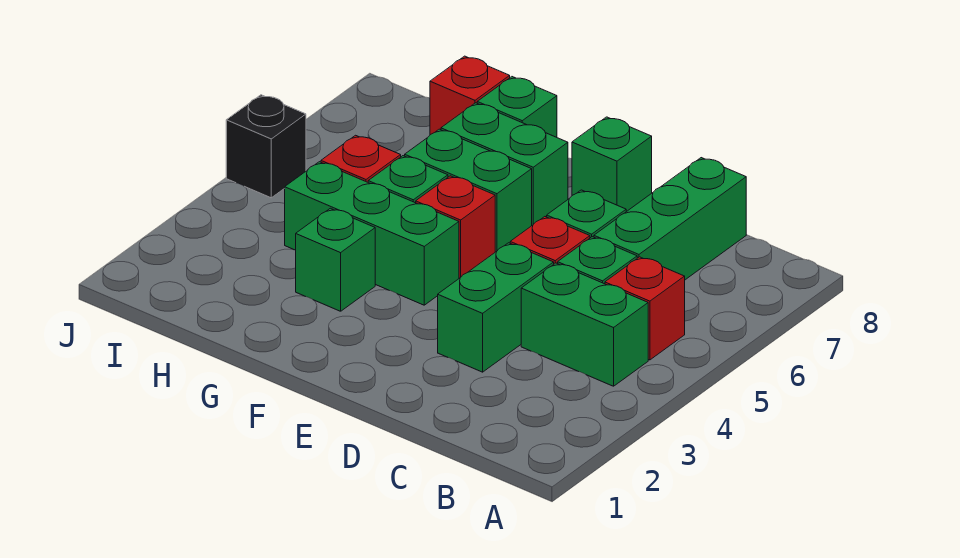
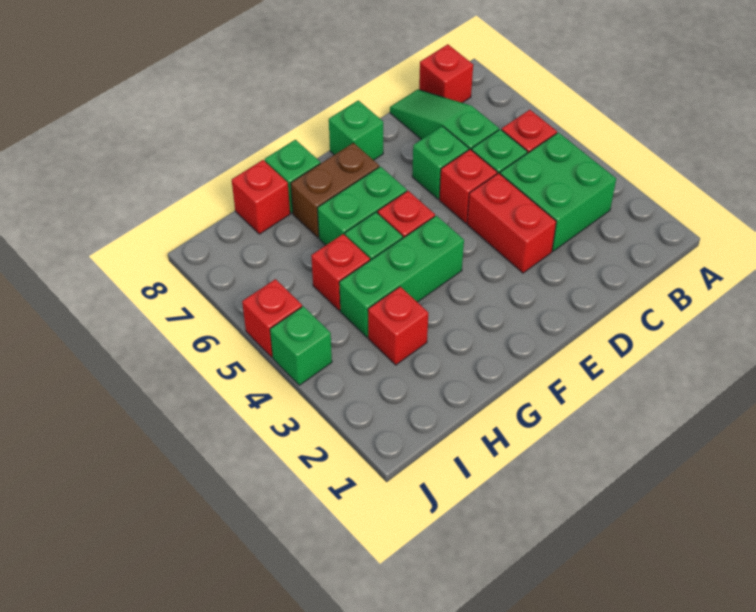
green 1x2 brick [521,263,648,386] -> green 2x2 brick [500,133,616,251]
none -> red 1x1 brick [419,44,473,103]
green 1x3 brick [594,158,746,280] -> green 1x3 slope [390,90,499,150]
green 1x2 brick [438,243,554,372] -> red 1x2 brick [467,173,556,273]
green 1x2 brick [441,103,568,225] -> brown 1x2 brick [291,143,379,237]
green 1x1 brick [296,208,375,311] -> green 1x1 brick moved to [270,306,332,385]
none -> red 1x1 brick [368,287,428,365]
black 1x1 brick [226,95,306,198] -> red 1x1 brick [242,279,302,357]

